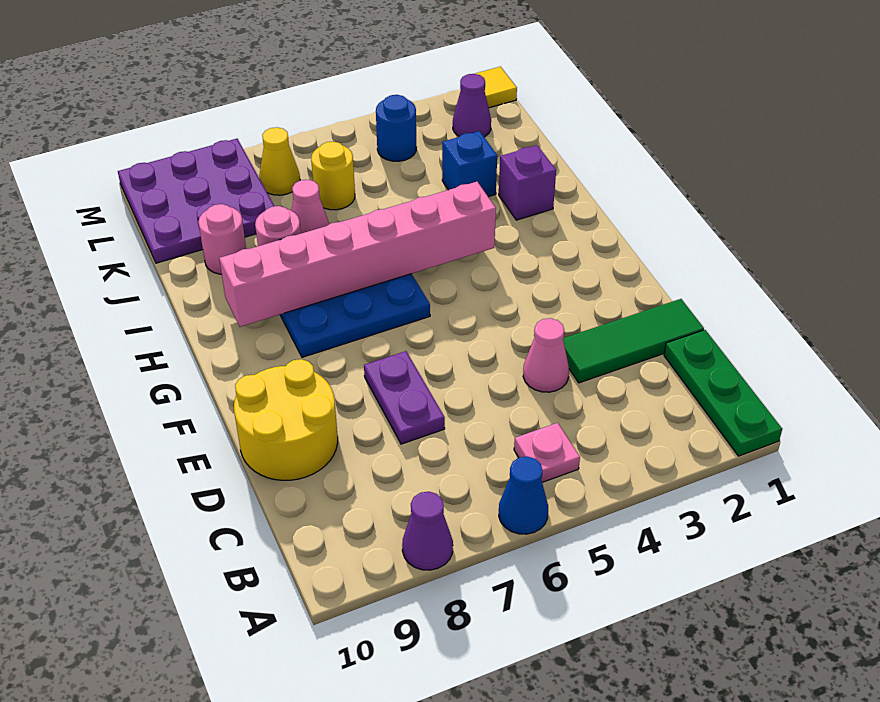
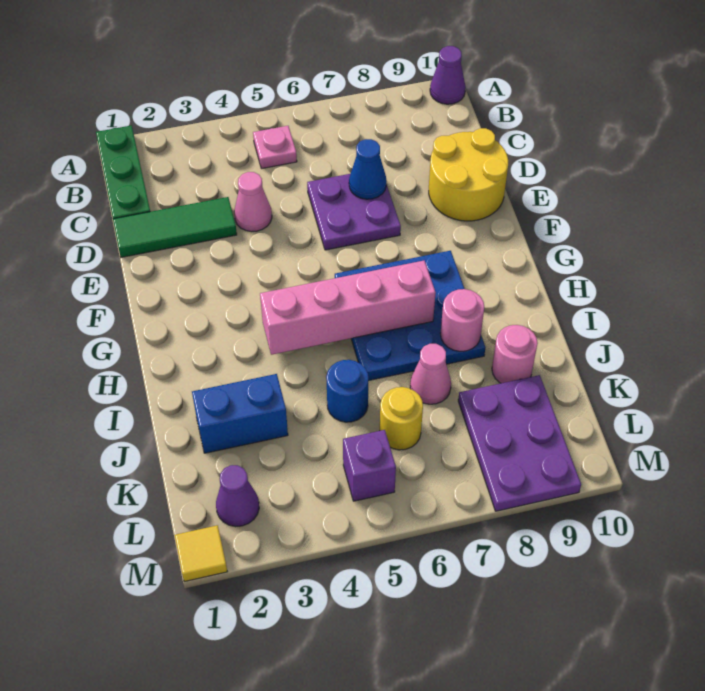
blue 1x1 cone [499,456,548,534] -> blue 1x1 cone moved to [349,139,387,199]
purple 1x1 cone [402,492,453,570] -> purple 1x1 cone moved to [430,46,466,104]
purple 1x2 plate [364,351,445,444] -> purple 2x2 plate [307,174,401,250]
pink 1x6 brick [219,182,496,327] -> pink 1x4 brick [260,261,436,355]
purple 1x1 brick [499,145,556,220] -> purple 1x1 brick moved to [343,430,396,501]
blue 1x1 brick [442,131,497,197] -> blue 1x2 brick [192,374,288,453]
purple 3x3 plate [118,139,274,263] -> purple 2x3 plate [458,375,581,511]
blue 1x1 round brick [376,95,416,161] -> blue 1x1 round brick moved to [326,360,368,422]
yellow 1x1 cone [259,127,300,195] -> none

